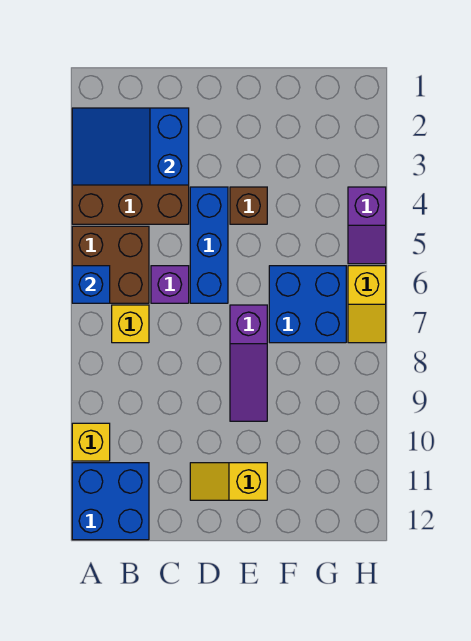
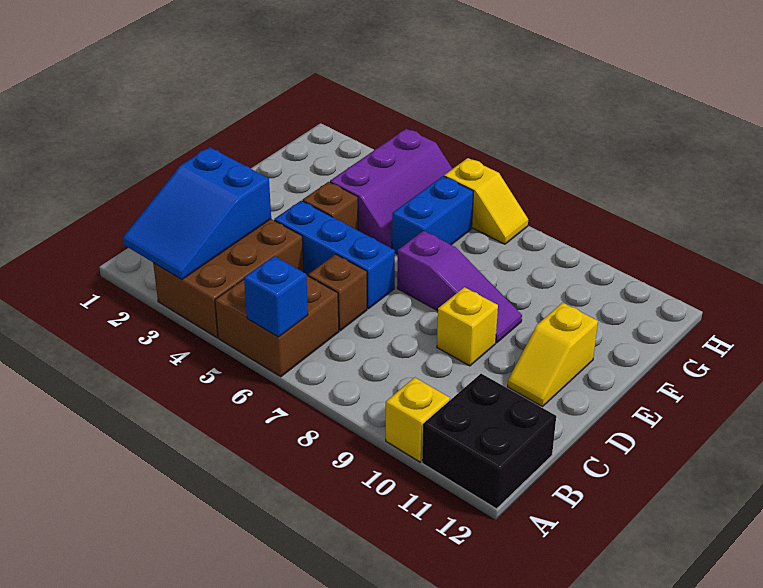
blue 2x2 brick [72,463,149,540] -> black 2x2 brick [422,374,556,509]
yellow 1x1 brick [112,305,149,343] -> yellow 1x1 brick moved to [437,287,498,366]
purple 1x1 brick [151,266,189,303] -> brown 1x1 brick [308,254,367,331]
blue 2x2 brick [269,266,346,343] -> blue 1x2 brick [392,176,474,254]
purple 1x2 slope [348,187,386,264] -> purple 2x3 slope [330,129,452,248]

